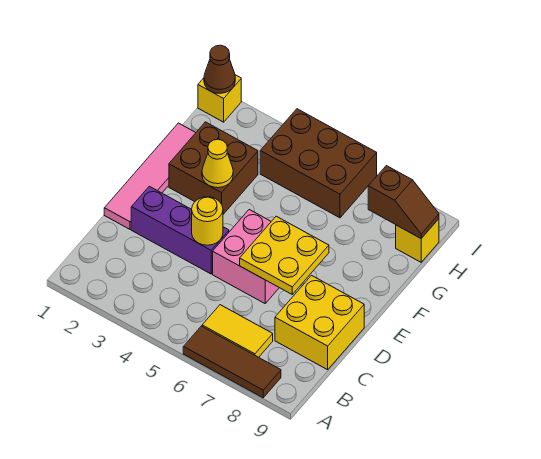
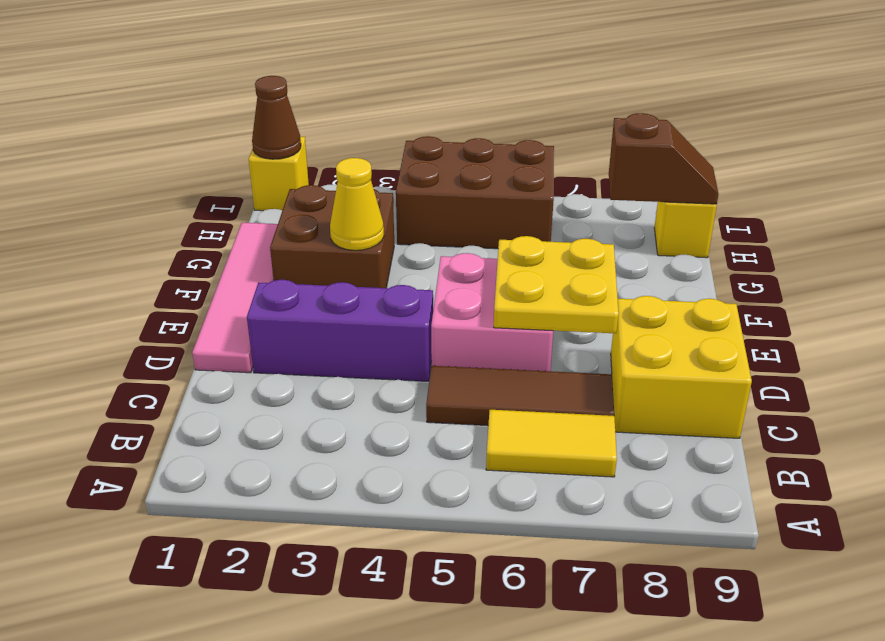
brown 1x3 tile [183,326,281,398] -> brown 1x3 tile moved to [426,366,614,426]
yellow 1x1 round brick [192,197,223,245] -> none

